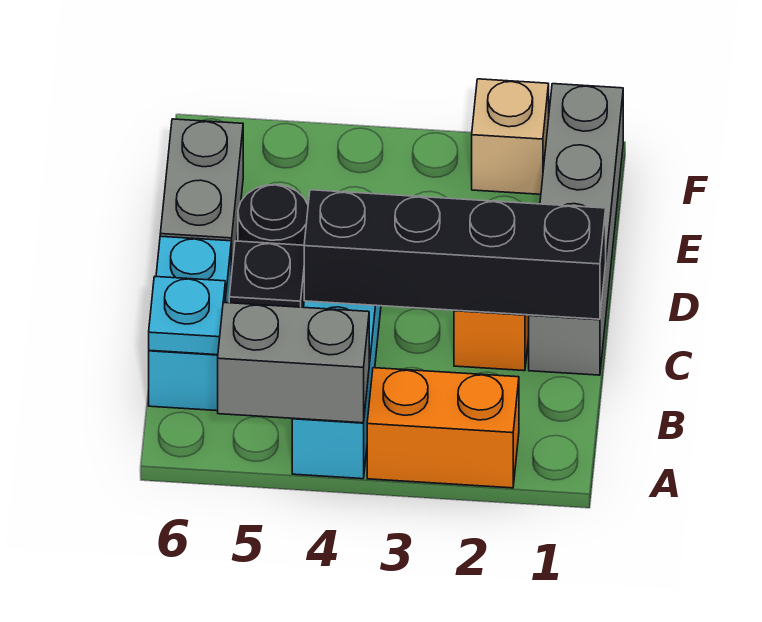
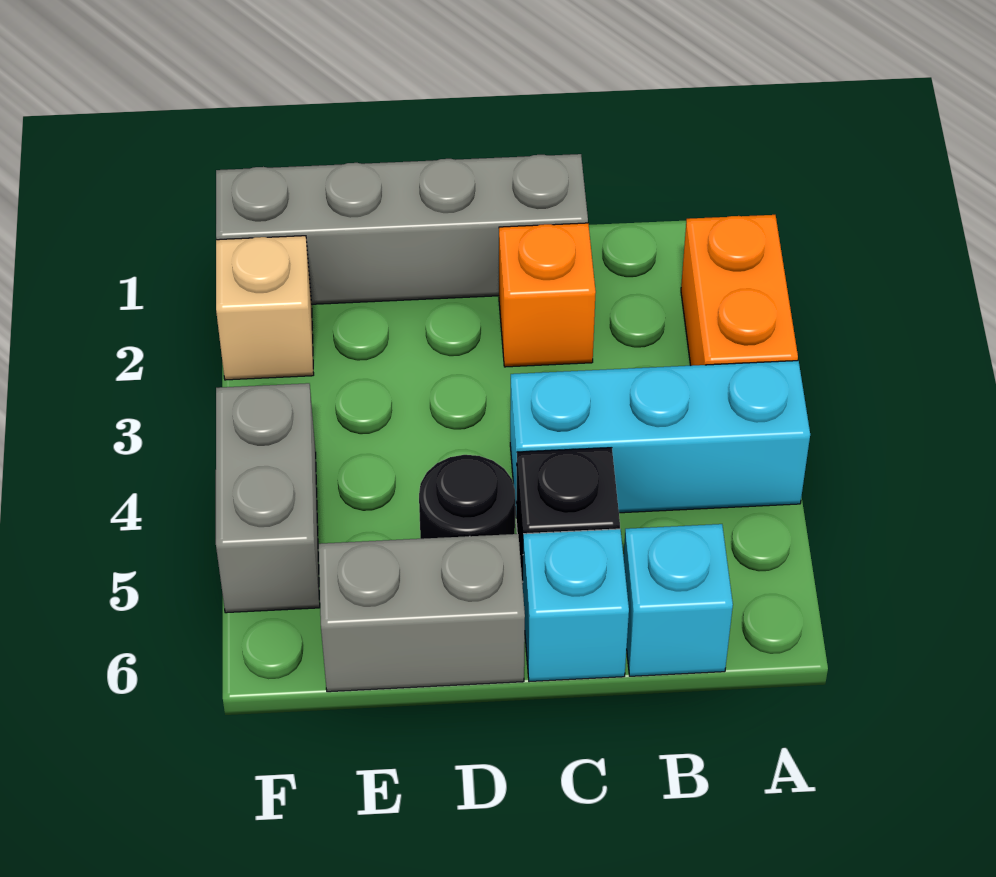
grey 1x2 brick [218,302,369,423] -> grey 1x2 brick moved to [216,383,320,613]
cyan 1x1 plate [149,277,225,355] -> none
black 1x4 brick [304,190,606,319] -> none

